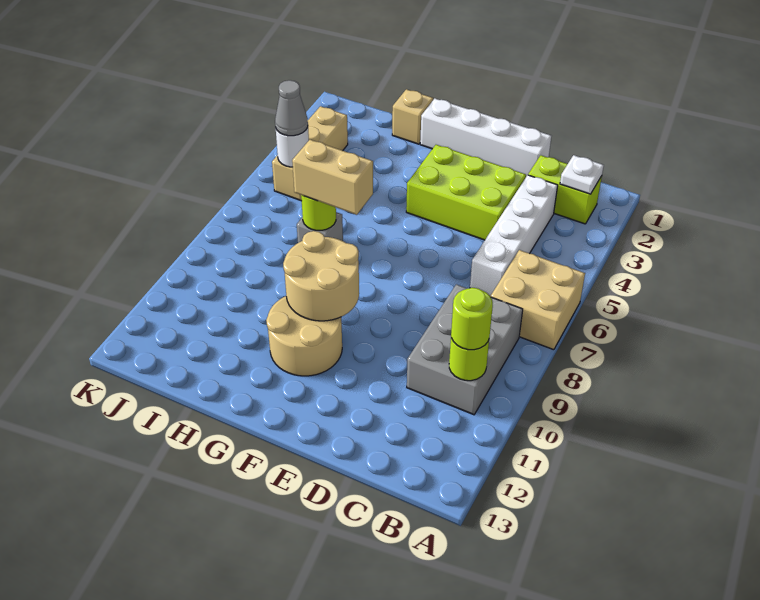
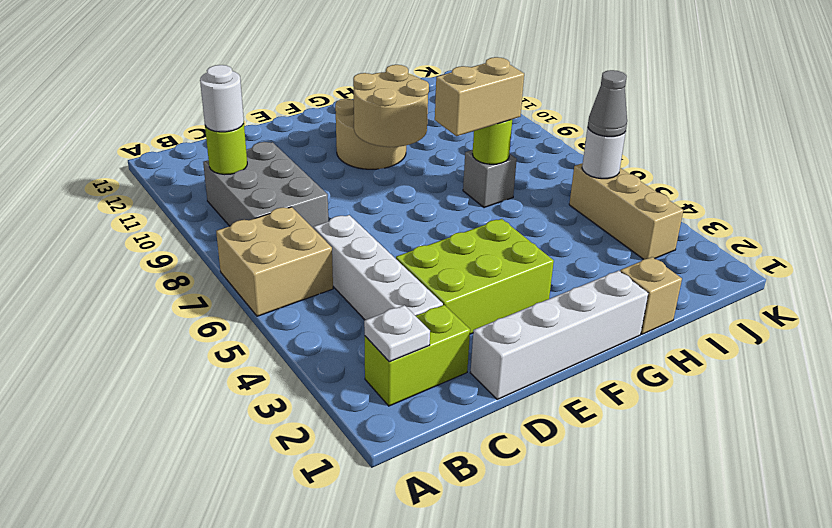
lime 1x1 round brick [451,288,493,350] -> white 1x1 round brick [200,65,244,132]

